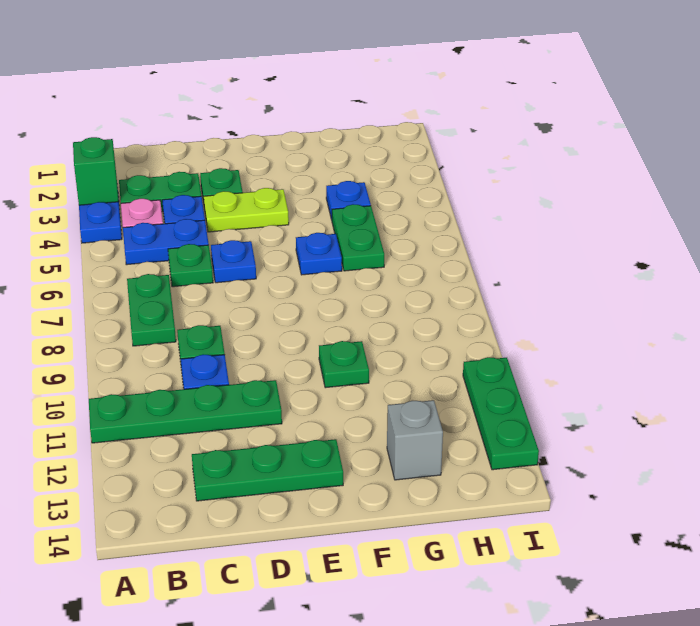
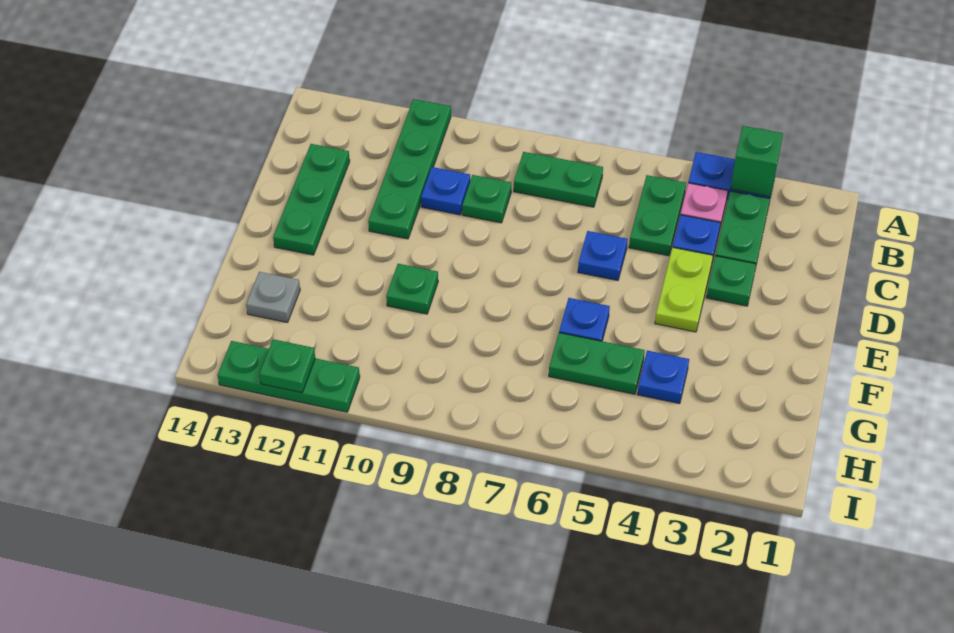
blue 1x2 plate [123,219,209,265] -> green 1x2 plate [629,175,686,256]
green 1x1 plate [168,244,213,287] -> green 1x1 plate moved to [259,339,315,393]
grey 1x1 brick [387,400,443,480] -> grey 1x1 plate [246,272,300,323]

